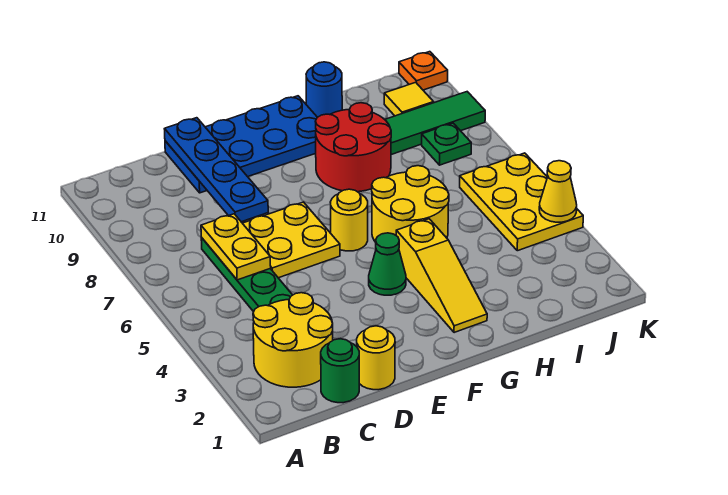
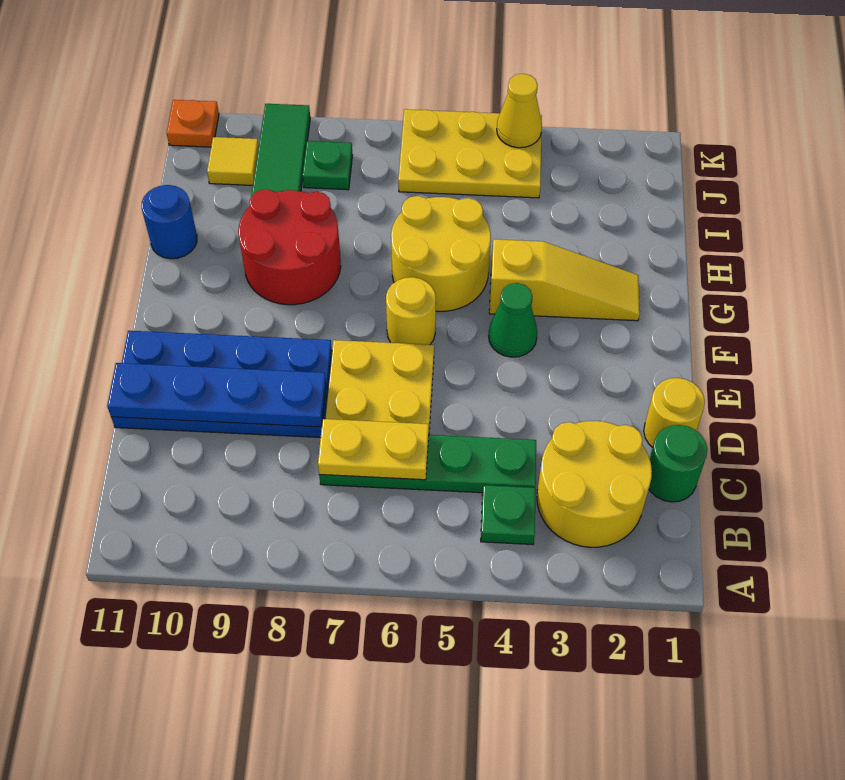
none -> green 1x1 plate [481,485,536,544]
blue 2x4 plate [165,96,317,193] -> blue 2x4 plate turned to [111,331,332,437]

